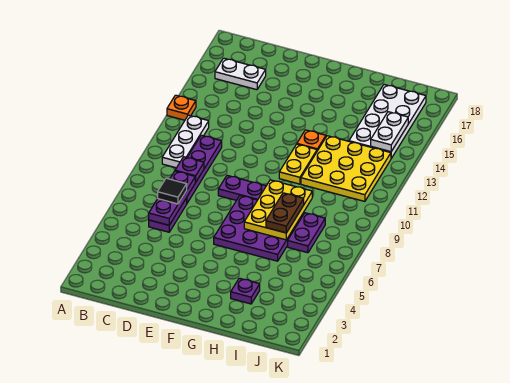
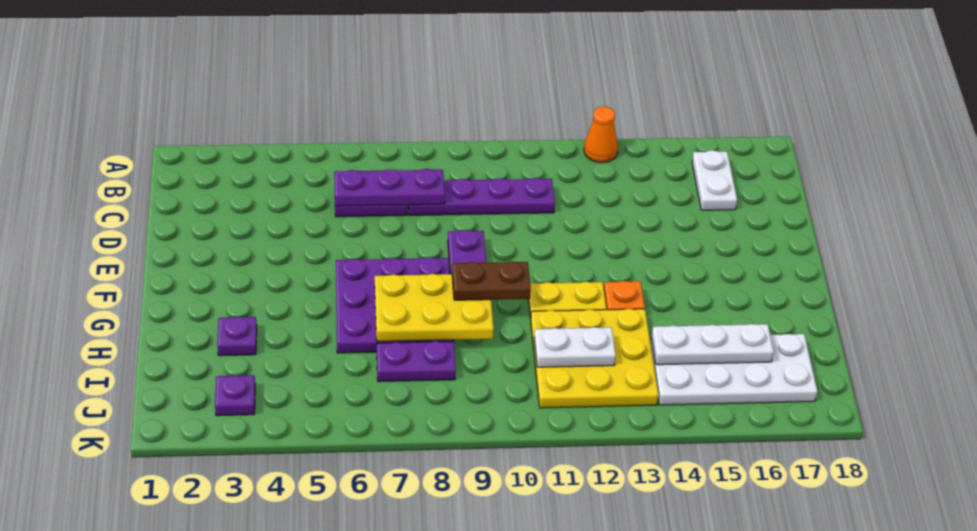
orange 1x1 plate [167,95,196,120] -> orange 1x1 cone [584,106,618,163]
white 1x3 plate [162,115,209,168] -> white 1x3 plate moved to [652,324,774,365]
black 1x1 tile [158,178,187,204] -> none
purple 1x1 plate [175,157,204,182] -> purple 1x1 plate moved to [215,375,255,416]
brown 1x2 plate [266,193,304,233] -> brown 1x2 plate moved to [452,261,531,300]
white 1x2 plate [371,112,408,152] -> white 1x2 plate moved to [534,327,616,367]

